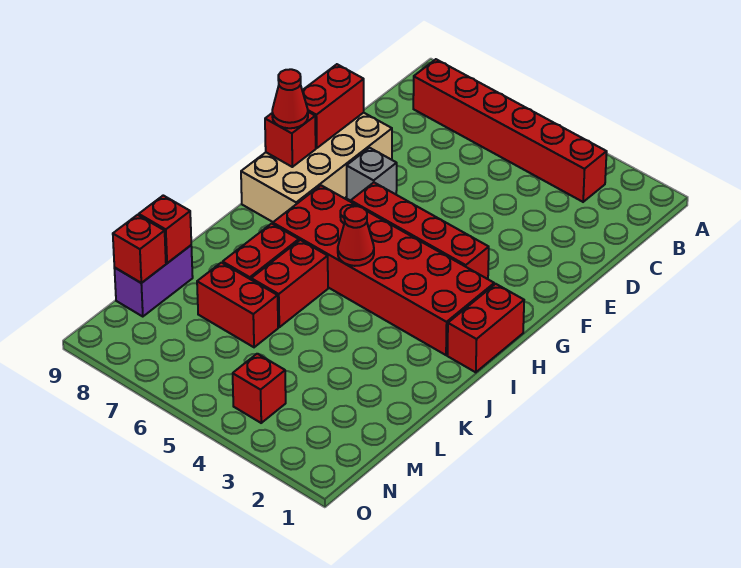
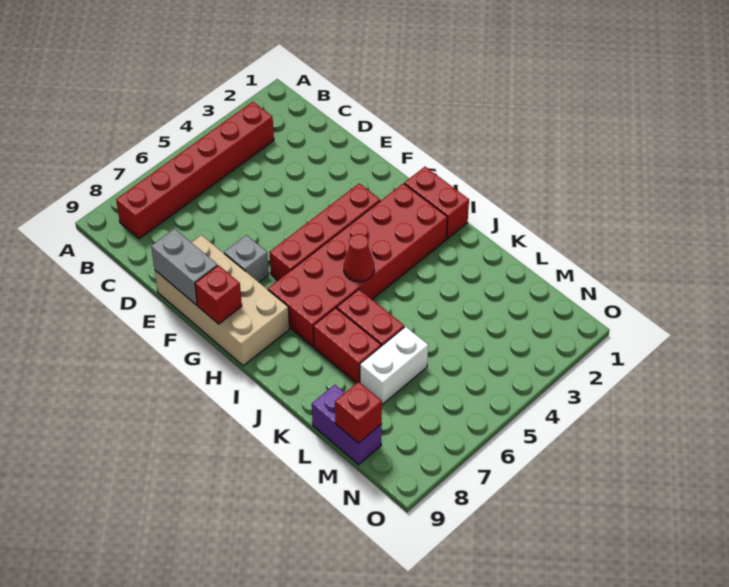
red 1x2 brick [302,64,364,148] -> grey 1x2 brick [151,229,217,305]
red 1x1 cone [272,69,308,128] -> none
red 1x2 brick [197,263,278,347] -> white 1x2 brick [360,327,428,404]
red 1x1 brick [139,195,191,263] -> none
red 1x1 brick [233,354,286,423] -> none

